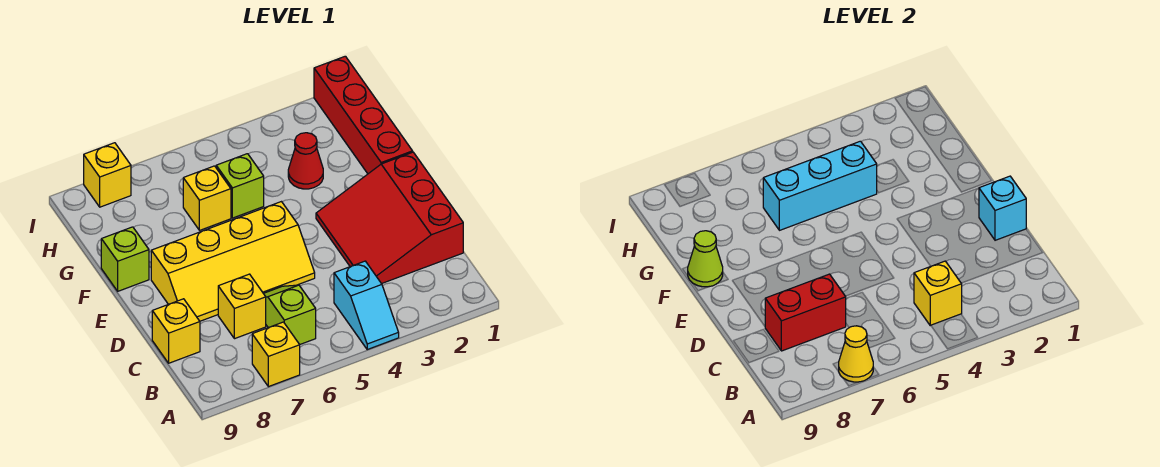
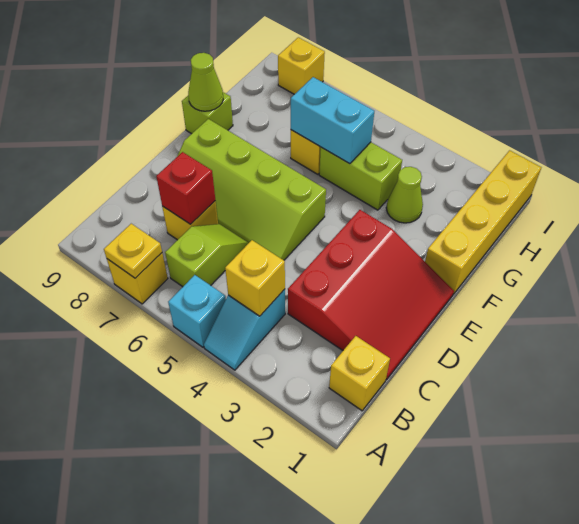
yellow 1x1 cone [839,326,873,382] -> yellow 1x1 plate [104,224,162,278]
red 3x3 slope [316,152,463,284] -> red 3x3 slope turned to [288,210,454,380]
red 1x2 brick [765,274,846,351] -> red 1x1 brick [156,152,215,224]
yellow 1x1 brick [152,299,200,363] -> yellow 1x1 brick moved to [329,336,390,411]
cyan 1x1 brick [979,176,1026,240] -> cyan 1x1 brick moved to [168,275,226,347]
yellow 2x4 slope [151,202,315,321] -> lime 2x4 slope [178,119,326,260]
red 1x4 brick [314,56,413,174] -> yellow 1x4 brick [425,150,541,294]
red 1x1 cone [288,133,323,189] -> lime 1x1 cone [386,167,423,223]
cyan 1x3 brick [763,141,877,230] -> cyan 1x2 brick [291,77,374,164]
lime 1x1 brick [216,154,264,218] -> lime 1x2 brick [319,142,402,210]

